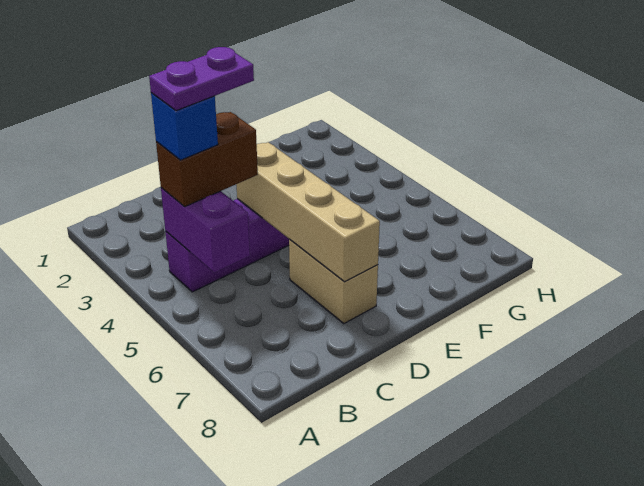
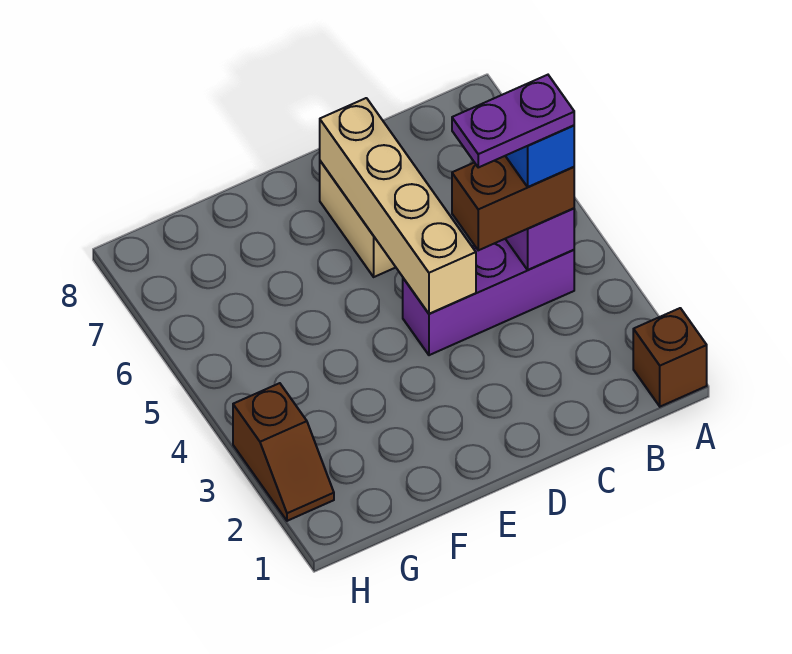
none -> brown 1x1 brick [633,308,707,407]
none -> brown 1x2 slope [233,383,334,521]

